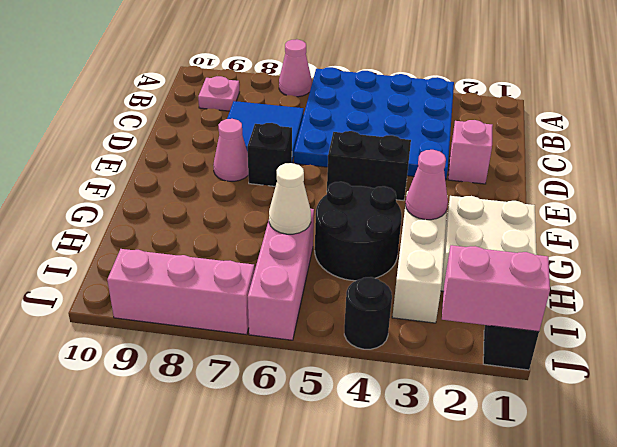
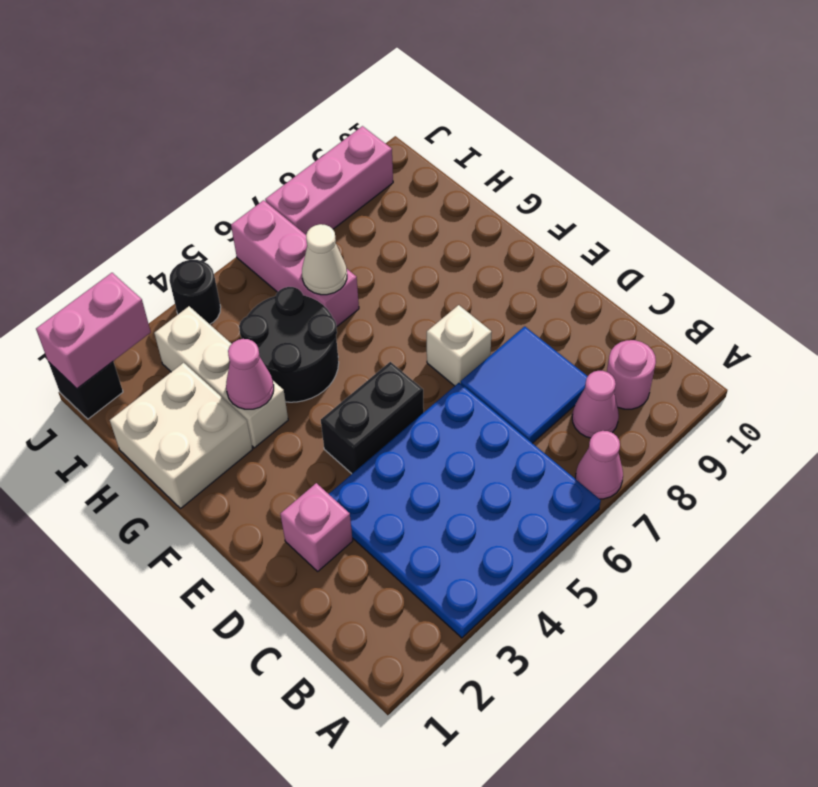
pink 1x1 plate [198,76,239,111] -> pink 1x1 round brick [607,340,656,409]
black 1x1 brick [247,123,292,187] -> white 1x1 brick [427,305,492,386]
pink 1x1 cone [213,119,248,181] -> pink 1x1 cone moved to [572,371,619,438]

